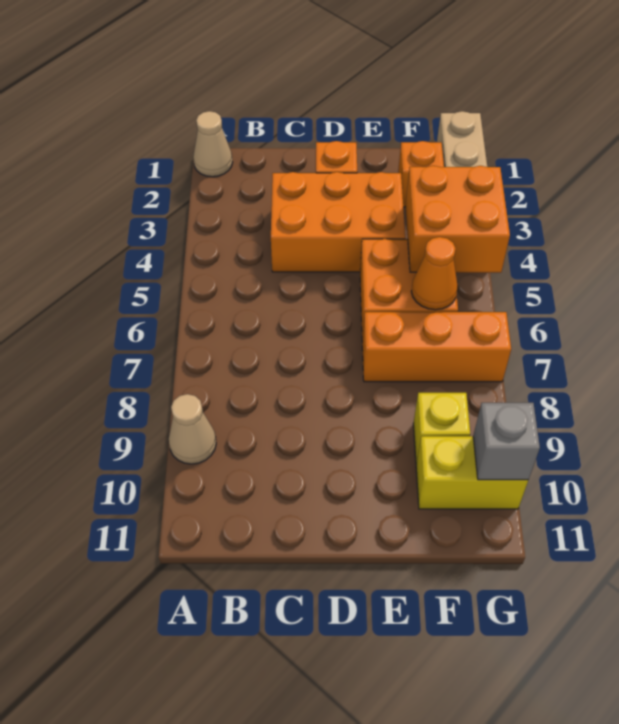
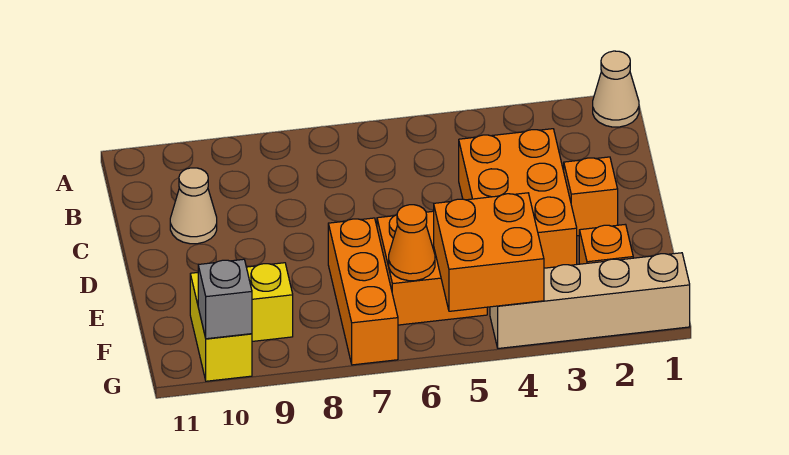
tan 1x1 cone [169,394,216,464] -> tan 1x1 cone moved to [170,168,217,244]

